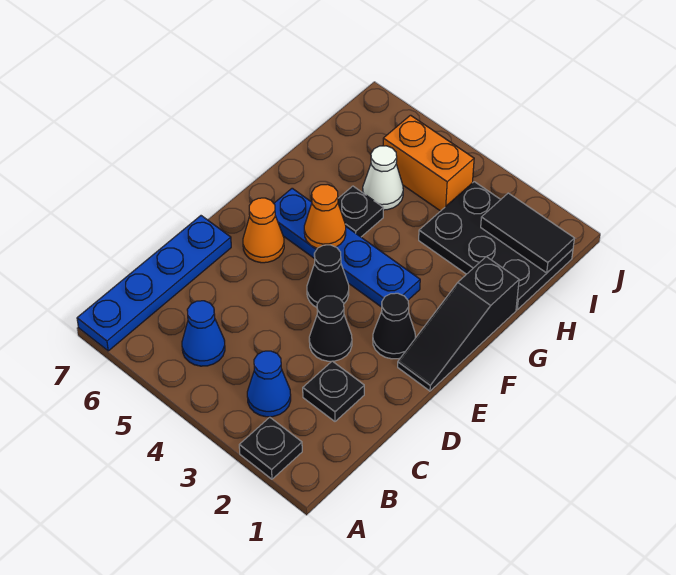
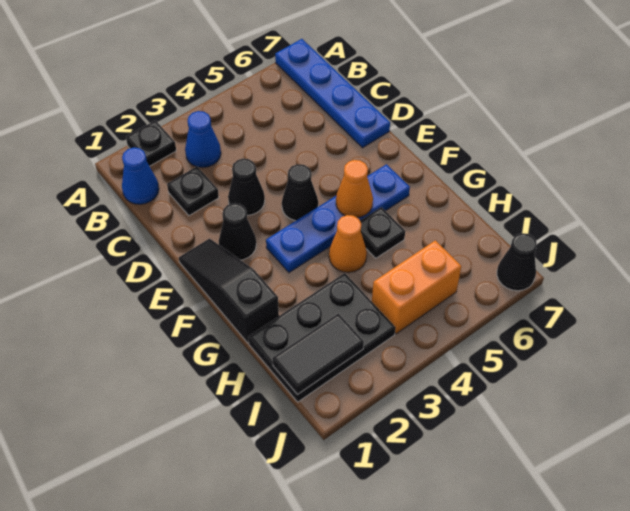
blue 1x1 cone [182,301,225,366] -> blue 1x1 cone moved to [122,148,159,204]
orange 1x1 cone [243,198,284,263] -> orange 1x1 cone moved to [329,215,367,273]
white 1x1 cone [363,146,403,210] -> none
none -> black 1x1 cone [497,233,537,291]

